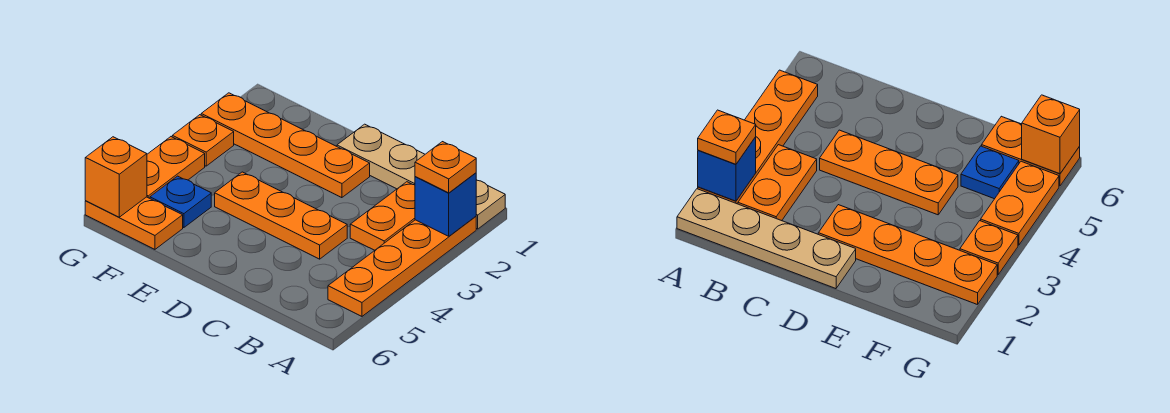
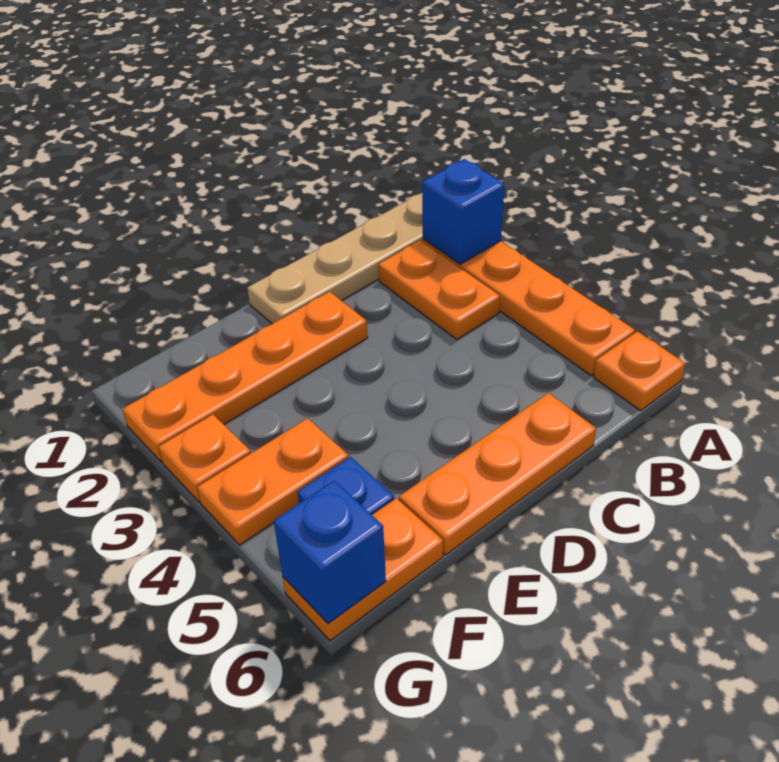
orange 1x1 plate [415,142,476,193] -> orange 1x1 plate moved to [594,331,685,411]
orange 1x3 plate [215,172,347,259] -> orange 1x3 plate moved to [399,393,596,555]
orange 1x2 plate [147,137,205,198] -> orange 1x2 plate turned to [197,418,349,545]
orange 1x1 brick [85,137,147,217] -> blue 1x1 brick [274,480,386,624]

